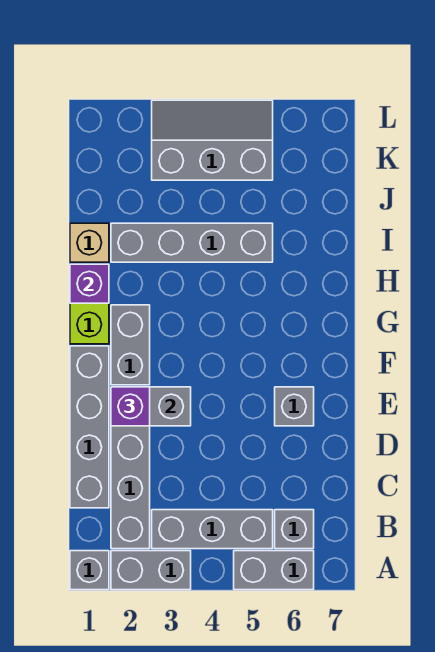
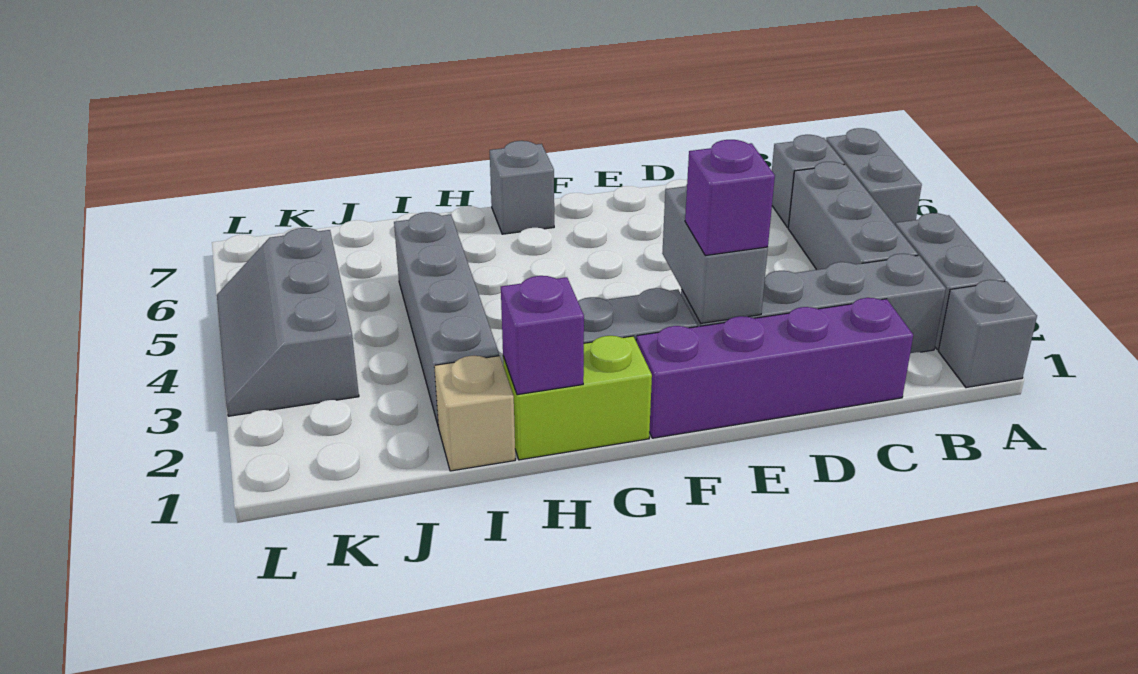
grey 1x4 brick [70,346,109,508] -> purple 1x4 brick [636,298,913,438]
grey 1x1 brick [275,387,314,426] -> grey 1x1 brick moved to [490,141,554,234]

